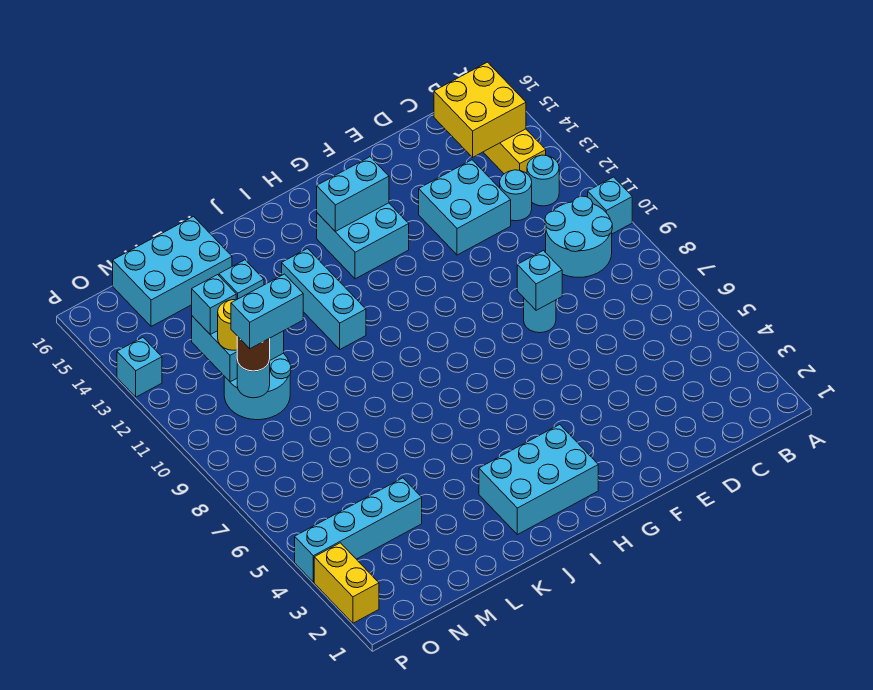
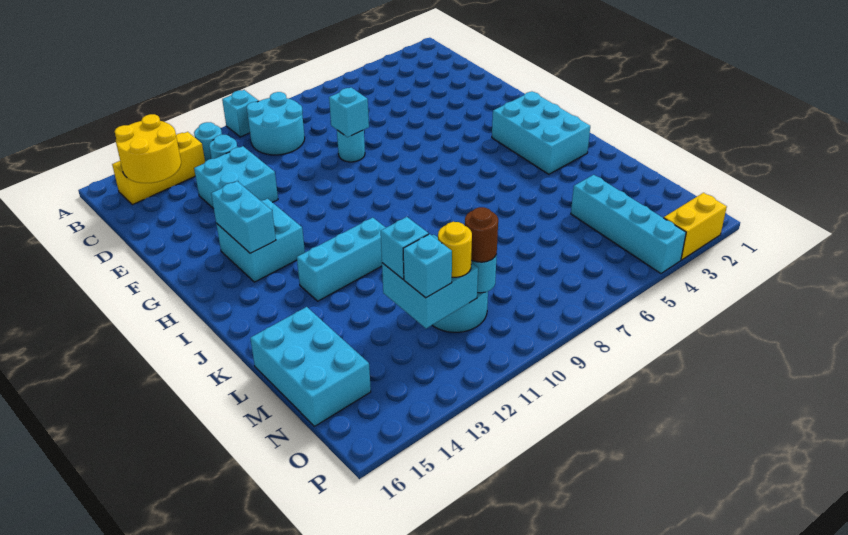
yellow 2x2 brick [434,62,526,157] -> yellow 2x2 round brick [115,114,181,183]
cyan 1x2 brick [231,274,303,349] -> none
cyan 1x1 brick [117,337,162,397] -> none

